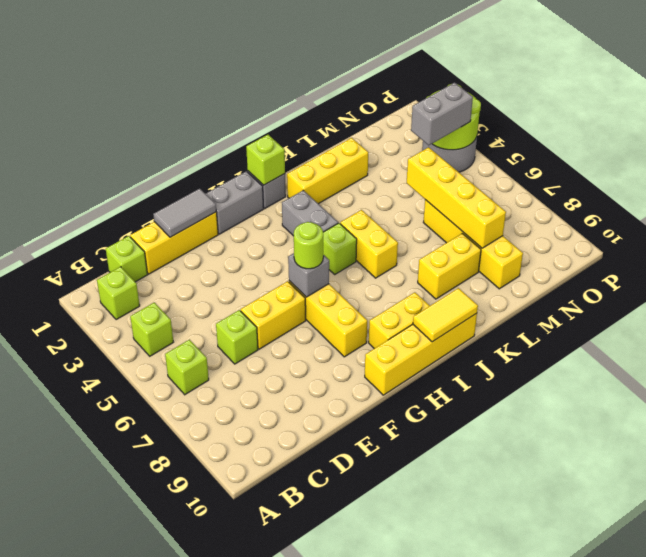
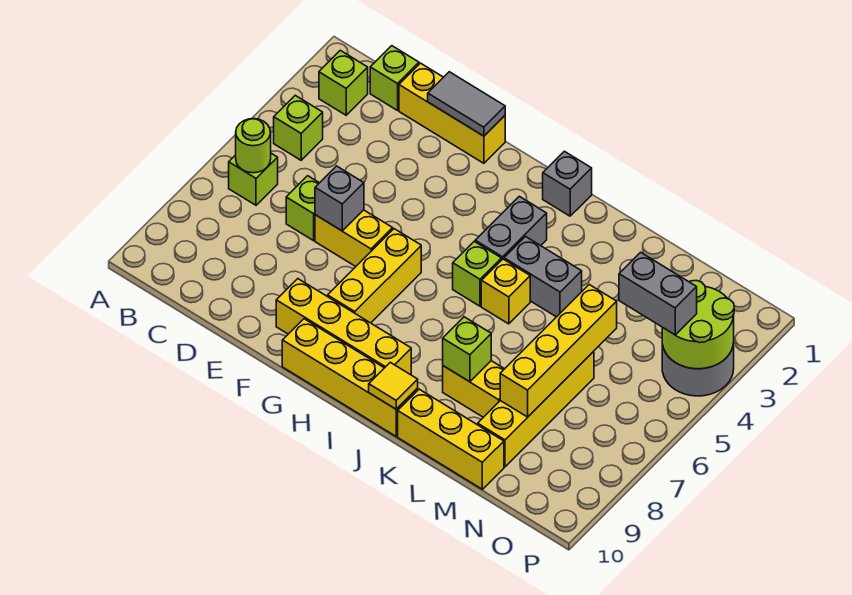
grey 1x2 brick [206,171,264,234] -> grey 1x2 brick moved to [504,237,582,317]
grey 1x1 brick [288,253,329,297] -> grey 1x1 brick moved to [315,166,364,231]
lime 1x1 round brick [294,222,323,269] -> lime 1x1 round brick moved to [236,119,271,173]
yellow 1x2 brick [369,292,430,349] -> yellow 1x4 brick [276,279,411,375]
lime 1x1 brick [246,135,285,185] -> lime 1x1 brick moved to [443,317,491,382]
yellow 1x2 tile [413,288,478,342] -> yellow 1x1 tile [369,362,418,409]
yellow 1x3 brick [287,138,368,204] -> yellow 1x3 brick moved to [398,389,504,489]
yellow 1x2 brick [340,210,398,278] -> yellow 1x1 brick [481,259,530,324]

